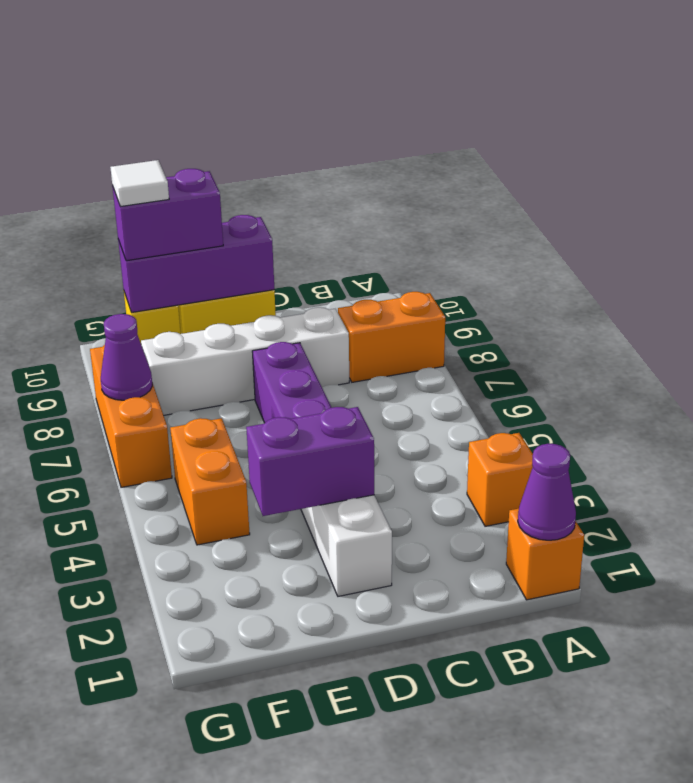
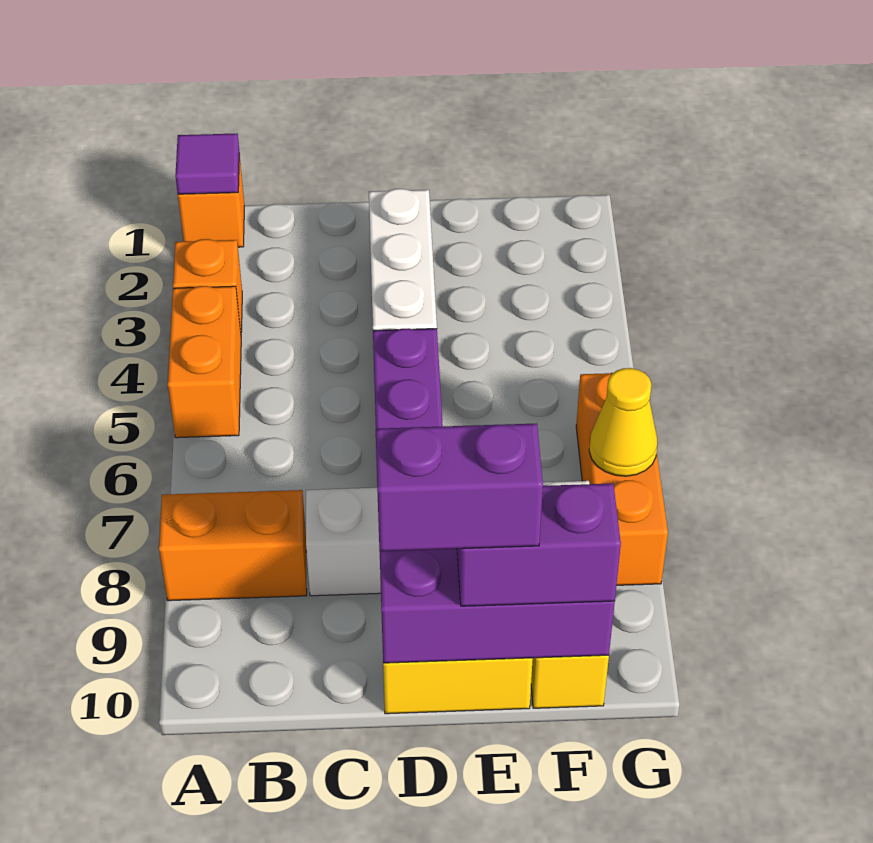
purple 1x1 cone [518,444,576,540] -> purple 1x1 tile [175,134,239,194]
purple 1x2 brick [246,407,374,516] -> purple 1x2 brick moved to [376,423,543,551]
orange 1x2 brick [170,418,250,545] -> orange 1x2 brick moved to [168,286,241,438]
white 1x1 tile [110,160,169,207] -> none
purple 1x1 cone [101,314,152,400] -> yellow 1x1 cone [589,368,657,476]

